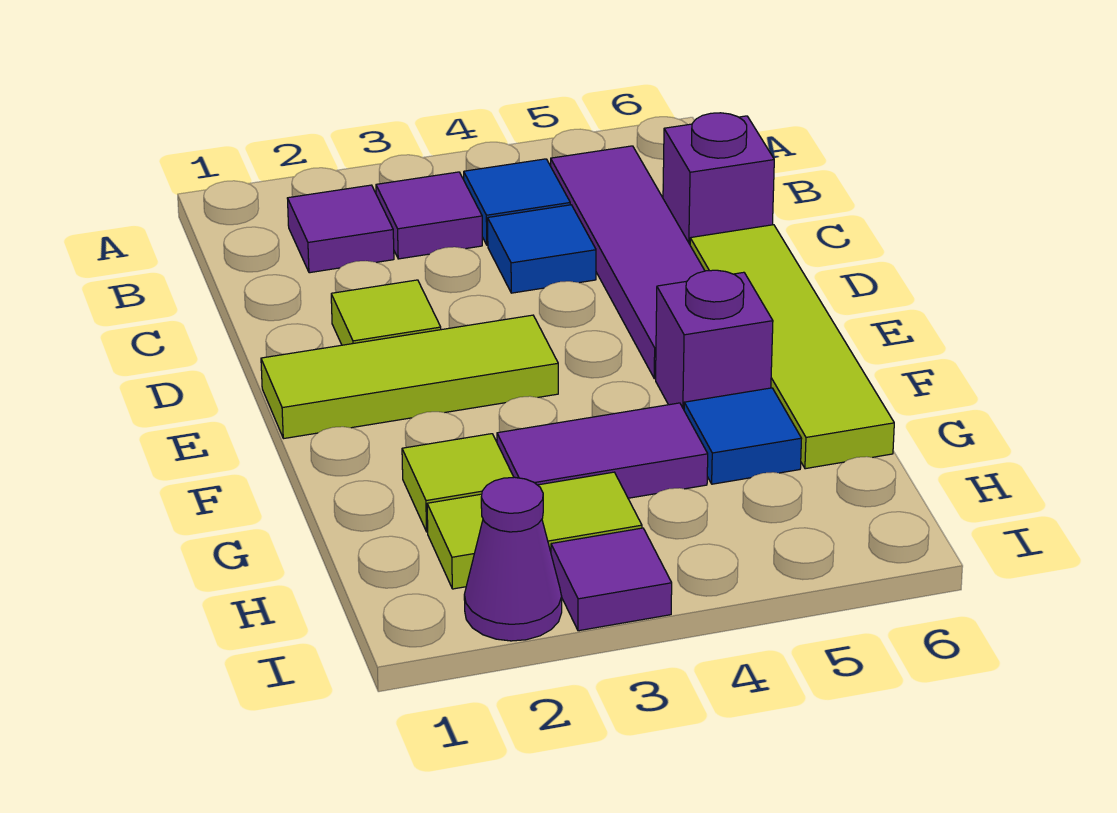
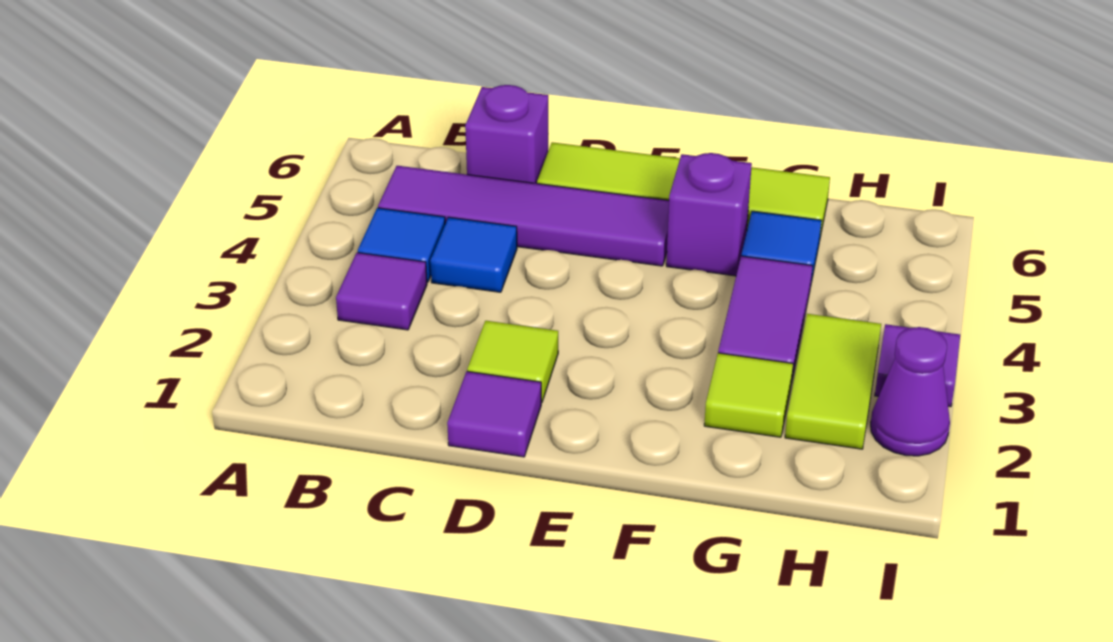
purple 1x1 tile [287,185,394,273] -> purple 1x1 tile moved to [447,371,541,457]
lime 1x3 tile [261,315,558,439] -> none

